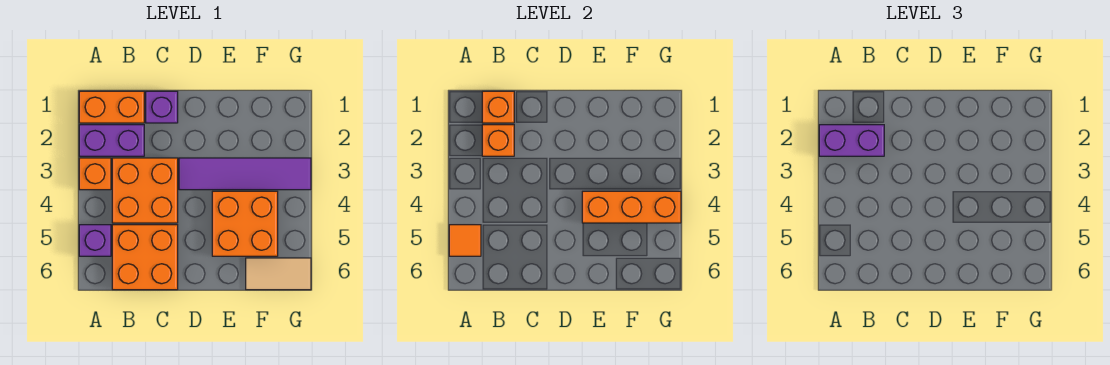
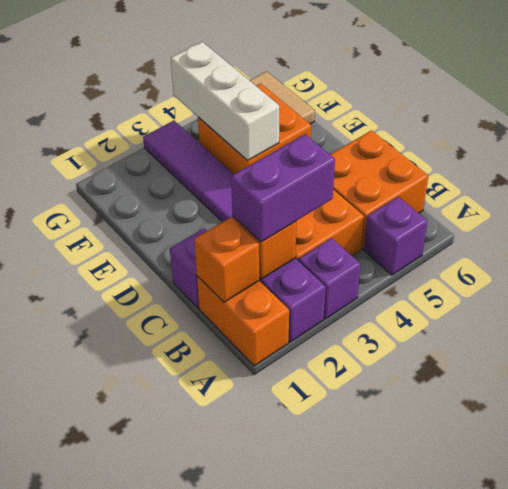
purple 1x2 brick [819,125,884,156] -> purple 1x2 brick turned to [231,134,335,242]
orange 1x1 brick [79,158,111,190] -> purple 1x1 brick [298,238,361,319]
orange 1x1 tile [449,225,481,256] -> none
orange 1x3 brick [582,191,681,223] -> white 1x3 brick [171,42,279,161]

